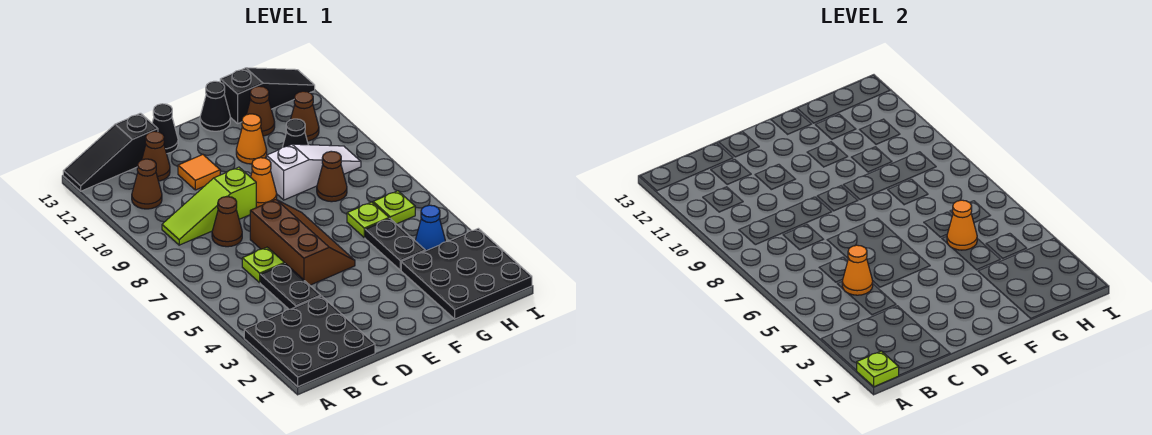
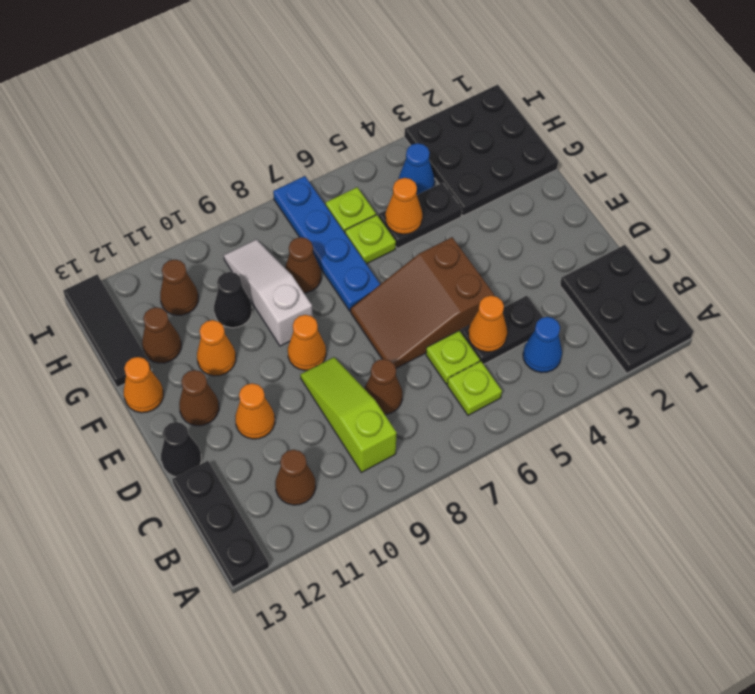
black 3x3 plate [244,296,375,387] -> black 2x3 plate [560,245,693,373]
lime 1x1 plate [857,351,899,387] -> lime 1x1 plate moved to [447,361,502,415]
black 1x3 slope [63,113,158,191] -> black 1x3 plate [172,461,269,587]
none -> blue 1x1 cone [523,317,562,373]
lime 1x3 slope [162,167,257,245] -> lime 1x3 slope turned to [300,357,397,472]
brown 1x1 cone [142,131,170,181] -> brown 1x1 cone moved to [179,370,219,426]
brown 2x3 slope [250,200,355,285] -> brown 2x3 slope turned to [350,237,494,368]
orange 1x1 tile [178,155,220,190] -> orange 1x1 cone [235,383,275,439]
none -> blue 1x4 plate [273,176,380,311]
black 1x1 cone [200,81,230,131] -> orange 1x1 cone [124,357,163,413]
black 1x3 slope [220,68,315,123] -> black 1x3 tile [63,275,152,387]

